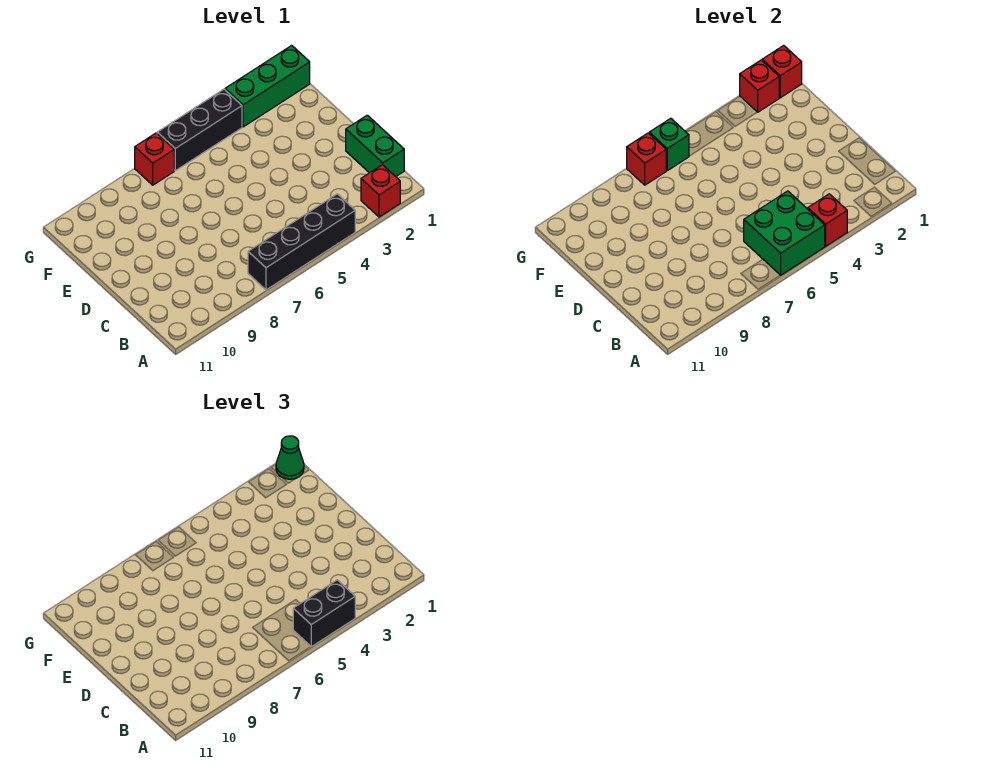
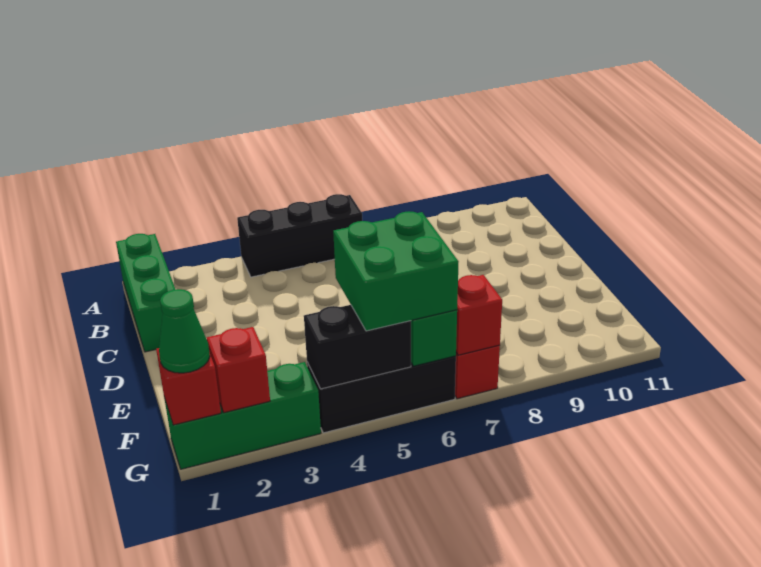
red 1x1 brick [361,165,400,217] -> none
black 1x4 brick [248,194,355,290] -> black 1x3 brick [237,194,362,277]
red 1x1 brick [808,194,847,246] -> none
black 1x2 brick [293,580,355,647] -> black 1x2 brick moved to [304,305,411,389]
green 2x2 brick [744,191,825,275] -> green 2x2 brick moved to [333,211,459,331]
green 1x2 brick [346,115,404,177] -> green 1x3 brick [116,234,176,352]

